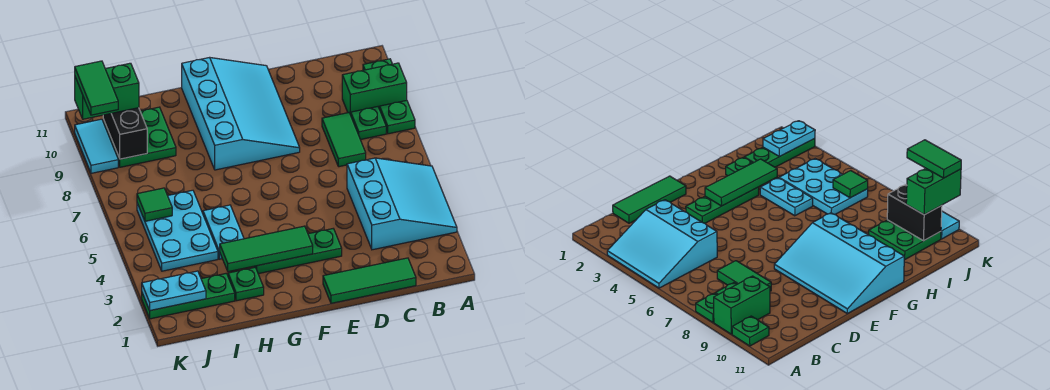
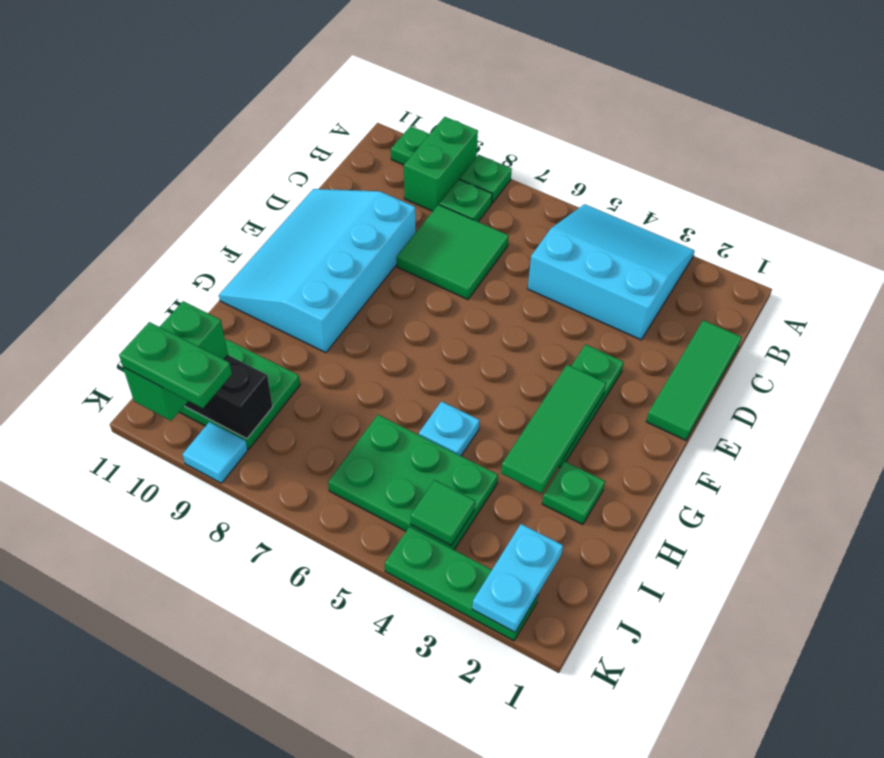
green 1x2 tile [322,113,366,167] -> green 2x2 tile [397,205,509,300]
cyan 3x4 slope [182,57,300,170] -> cyan 3x4 slope turned to [219,189,416,353]
cyan 1x2 plate [203,205,244,259] -> cyan 1x1 plate [419,401,480,456]
green 1x3 plate [142,273,235,319] -> green 1x3 plate turned to [385,527,538,641]
cyan 2x3 plate [137,190,218,271] -> green 2x3 plate [328,415,498,550]
green 1x1 tile [137,188,172,221] -> green 1x1 tile moved to [411,480,475,545]
cyan 1x2 tile [75,119,118,173] -> cyan 1x1 tile [183,422,248,483]
green 1x2 tile [75,61,118,115] -> green 1x2 plate [119,322,232,408]

